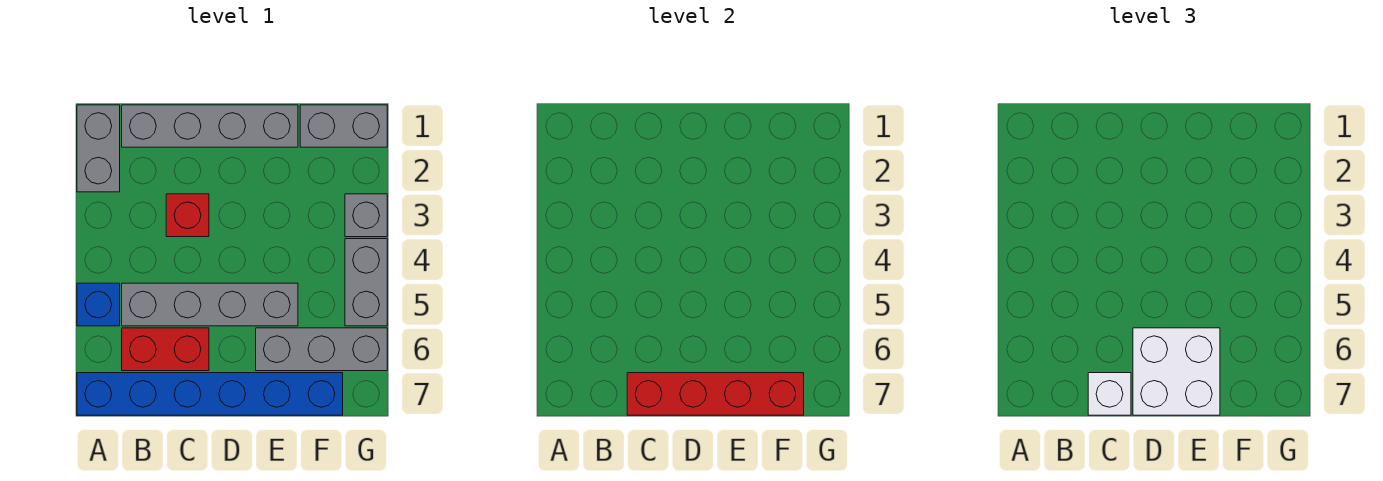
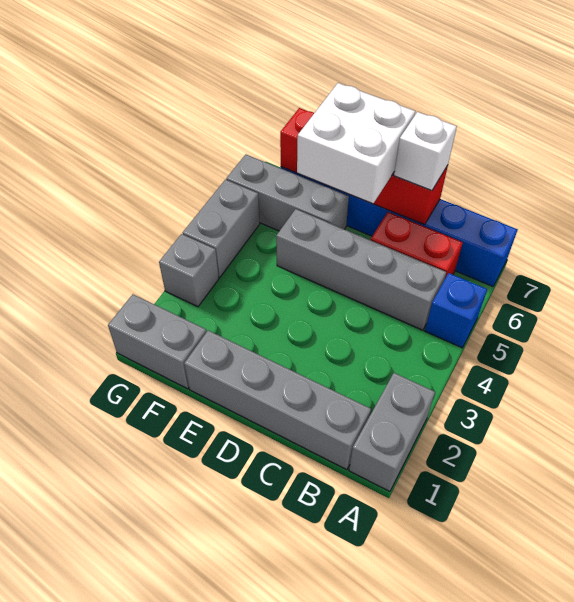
red 1x1 brick [166,194,209,237] -> none

